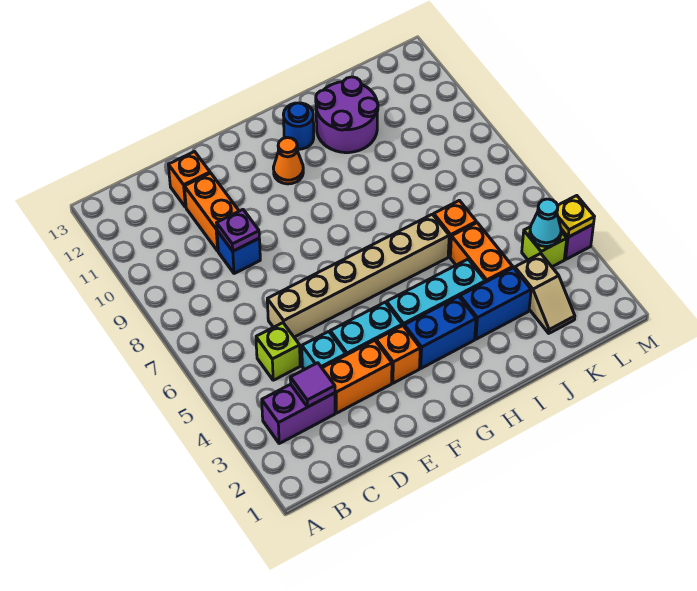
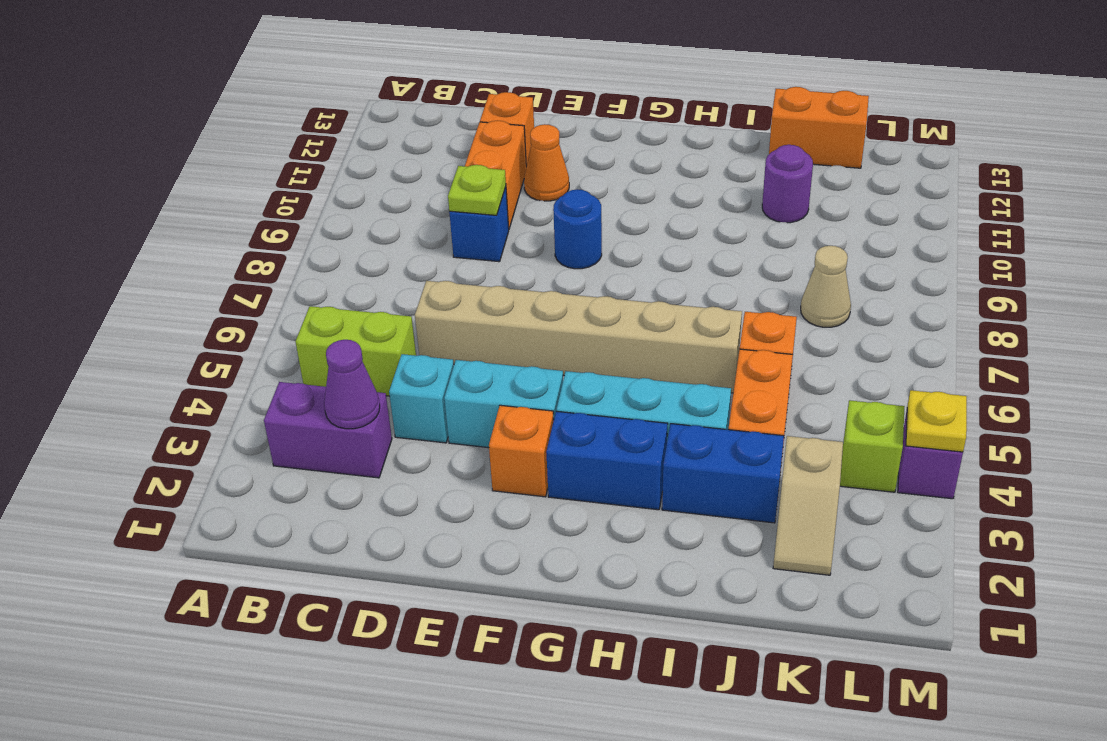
purple 1x1 tile [290,363,335,407] -> purple 1x1 cone [324,340,380,429]
lime 1x1 brick [256,323,300,380] -> lime 1x2 brick [295,306,416,396]
orange 1x2 brick [322,340,392,413] -> orange 1x2 brick moved to [769,87,869,168]
purple 1x1 plate [217,210,259,251] -> lime 1x1 plate [448,165,506,215]
orange 1x1 cone [273,138,303,184] -> orange 1x1 cone moved to [524,124,569,201]
blue 1x1 round brick [283,103,314,149] -> blue 1x1 round brick moved to [553,189,602,269]
purple 2x2 round brick [316,77,378,153] -> purple 1x1 round brick [762,145,813,223]
none -> tan 1x1 cone [801,246,851,327]
cyan 1x1 cone [530,199,561,246] -> none

